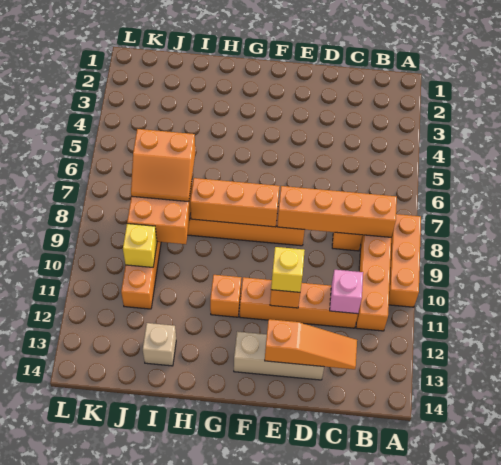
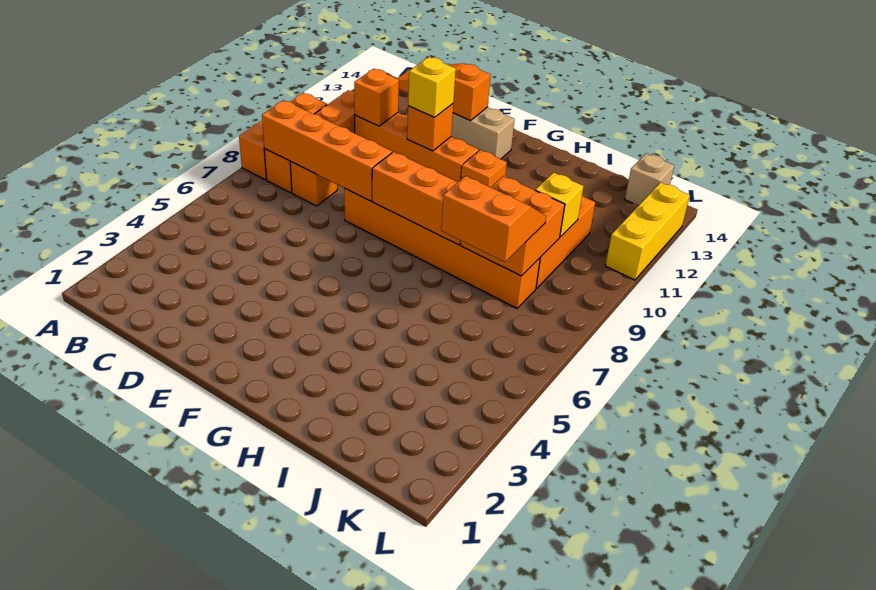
pink 1x1 brick [330,270,363,314] -> orange 1x1 brick [354,69,399,126]
tan 1x1 brick [143,323,176,366] -> tan 1x1 brick moved to [625,153,674,206]
none -> yellow 1x3 brick [605,182,690,280]

